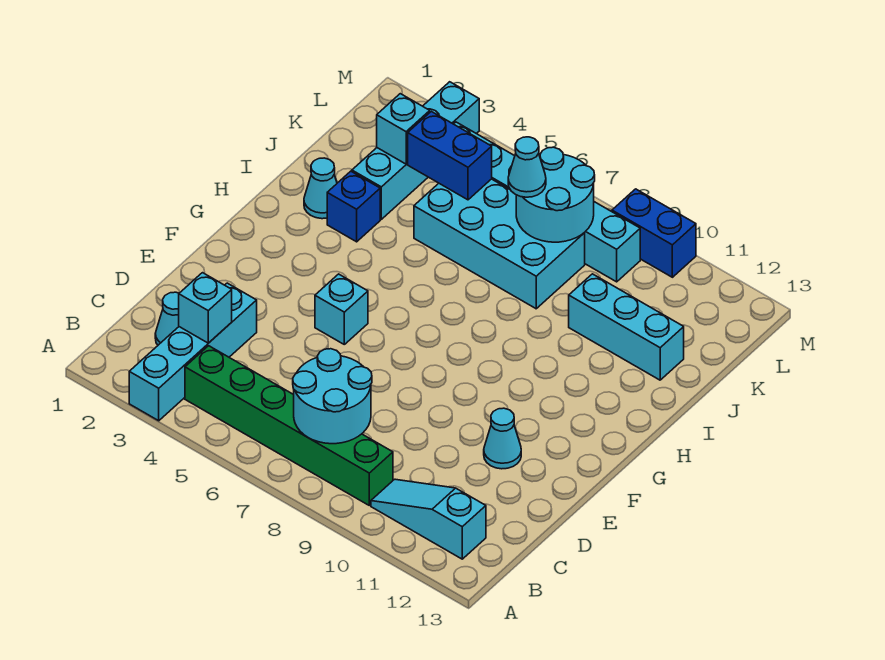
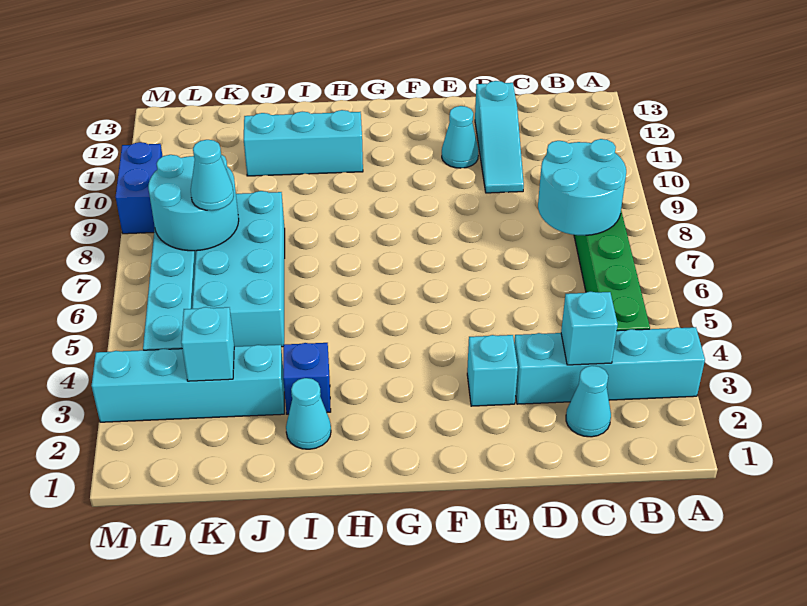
cyan 1x3 slope [371,479,486,559] -> cyan 1x3 slope moved to [475,81,524,193]
cyan 1x1 brick [315,274,368,344] -> cyan 1x1 brick moved to [467,335,518,406]
cyan 1x3 brick [569,274,684,380] -> cyan 1x3 brick turned to [244,110,363,176]
blue 1x2 brick [408,111,492,200] -> none

